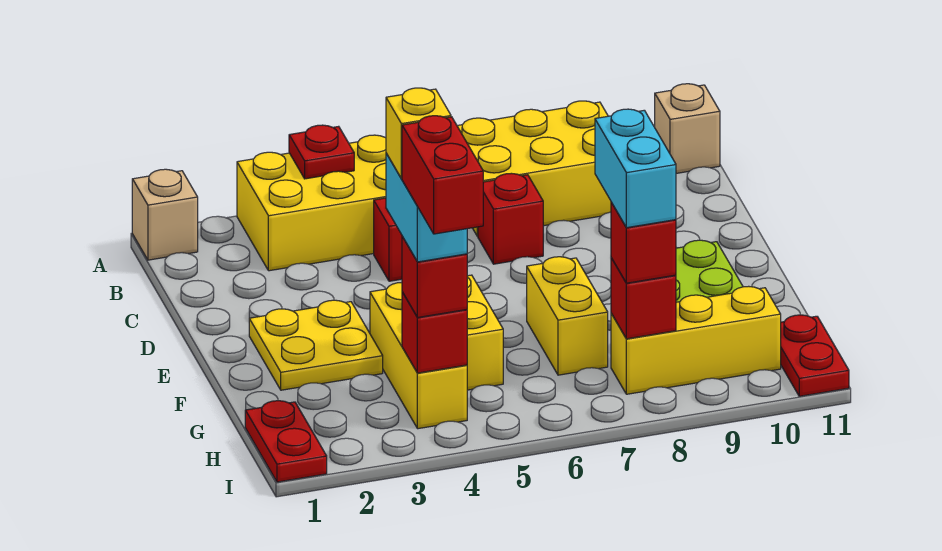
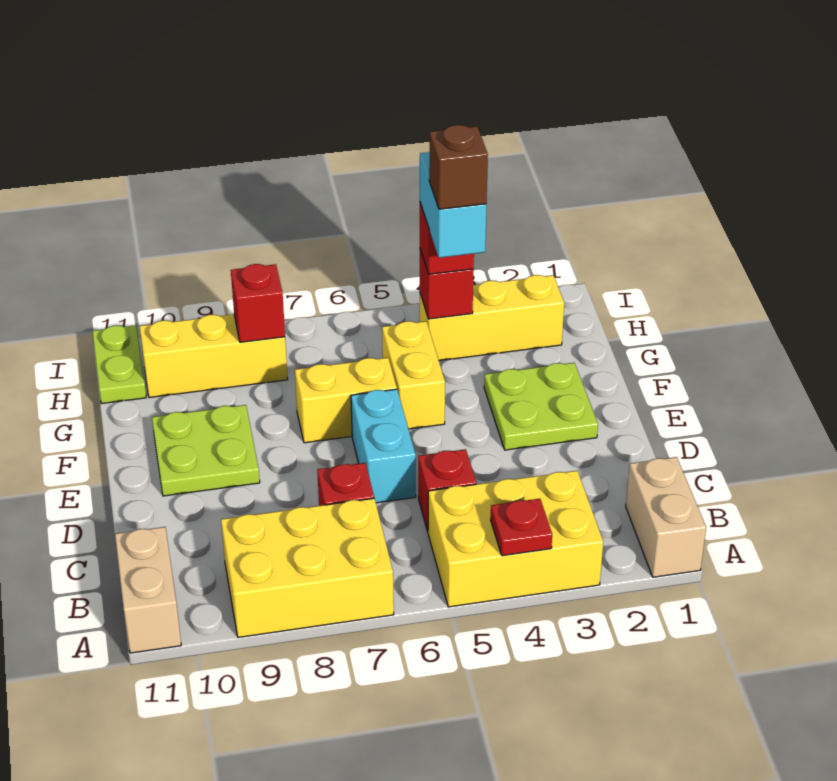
tan 1x1 brick [132,169,198,260] -> tan 1x2 brick [626,457,706,577]
tan 1x1 brick [655,84,720,173] -> tan 1x2 brick [115,527,181,653]
yellow 2x2 plate [249,300,383,390] -> lime 2x2 plate [484,363,598,450]
yellow 1x3 brick [370,283,467,429] -> yellow 1x3 brick turned to [420,275,564,361]
yellow 1x2 brick [527,257,608,375] -> yellow 1x2 brick turned to [295,358,397,443]
yellow 1x1 brick [386,88,451,179] -> brown 1x1 brick [429,125,488,209]
cyan 1x2 brick [595,109,676,228] -> cyan 1x2 brick moved to [351,389,416,503]
red 1x2 plate [245,401,327,482] -> none
red 1x2 brick [402,116,483,234] -> none
red 1x1 brick [611,202,676,283] -> none
red 1x2 plate [781,315,849,396] -> lime 1x2 plate [92,325,146,404]

